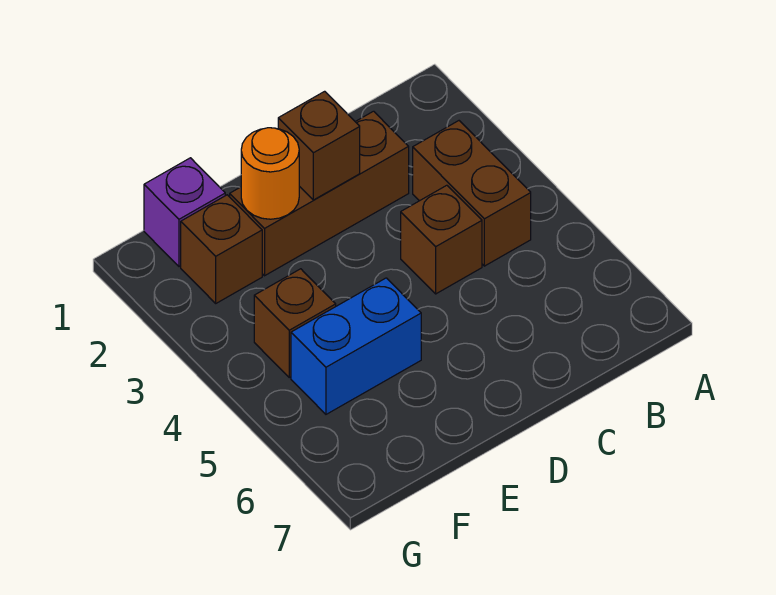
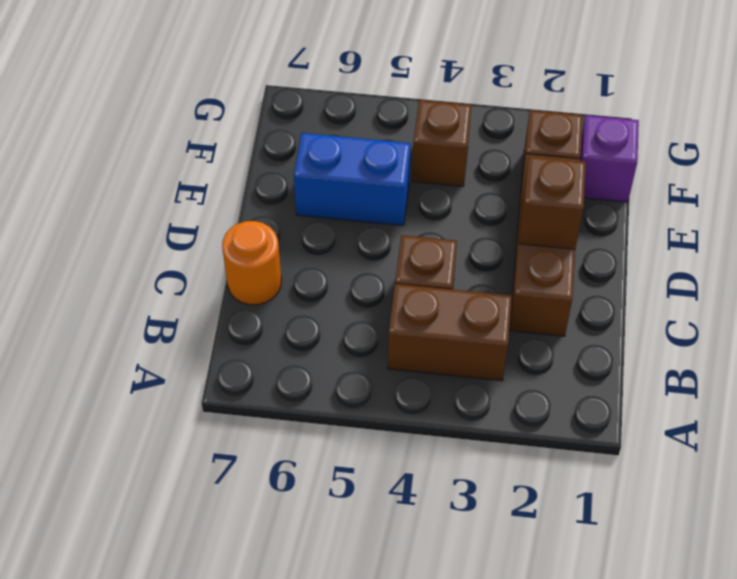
orange 1x1 round brick [241,128,299,219] -> orange 1x1 round brick moved to [222,221,281,305]
blue 1x2 brick [291,278,421,414] -> blue 1x2 brick turned to [294,133,411,225]

